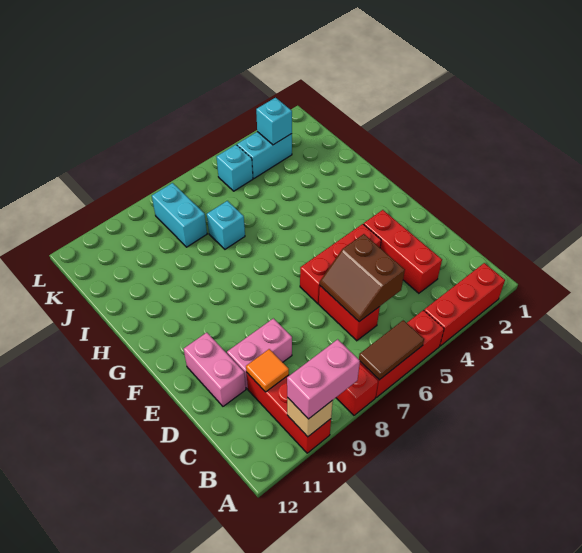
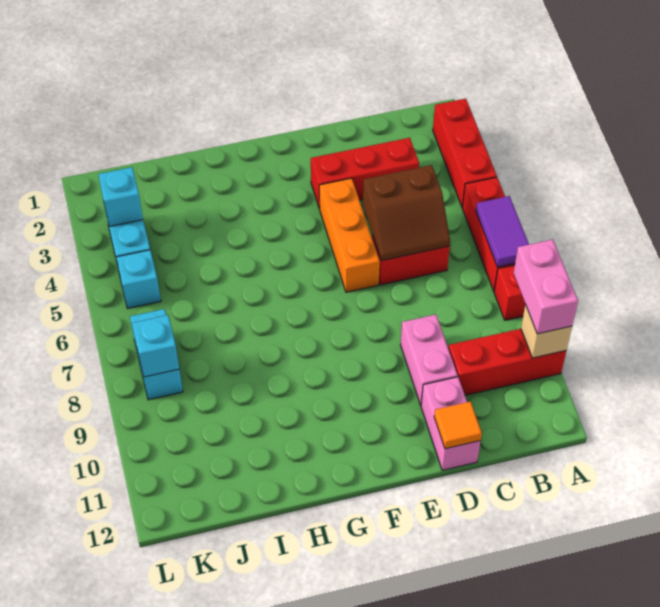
brown 1x2 tile [359,320,424,380] -> purple 1x2 tile [476,196,529,267]
orange 1x1 tile [246,349,289,392] -> orange 1x1 tile moved to [434,401,482,449]
pink 1x2 brick [184,333,246,406] -> pink 1x2 brick turned to [421,377,481,470]
red 1x3 brick [300,224,381,304] -> orange 1x3 brick [319,178,380,292]
cyan 1x1 brick [207,201,245,249] -> cyan 1x1 brick moved to [132,315,179,377]
cyan 1x2 brick [152,183,207,247] -> cyan 1x2 brick turned to [130,309,183,400]

